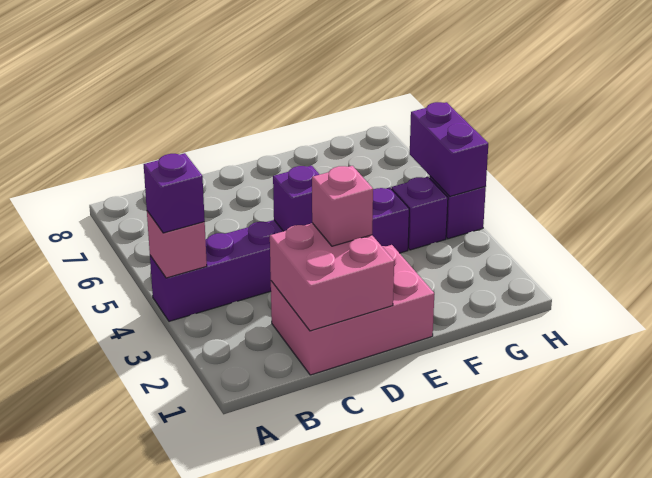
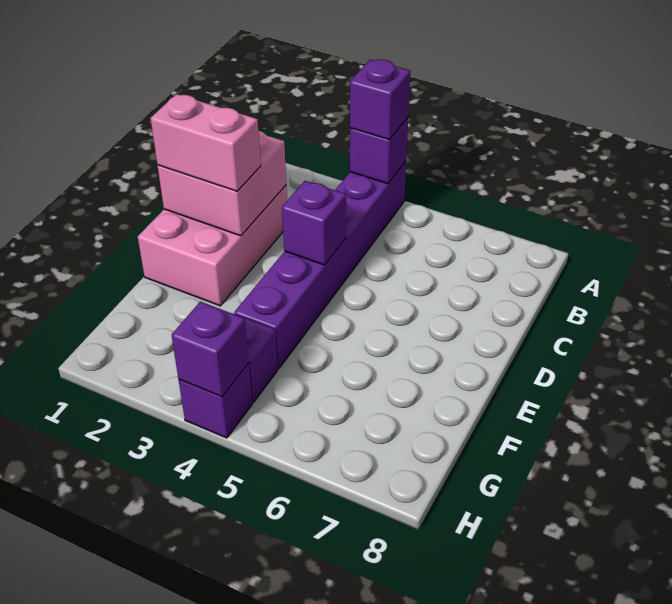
pink 1x1 brick [147,211,207,278] -> purple 1x1 brick [350,118,408,184]
pink 1x1 brick [312,166,373,246] -> pink 1x2 brick [151,94,261,191]
purple 1x2 brick [410,102,488,196] -> purple 1x1 brick [172,302,249,397]

